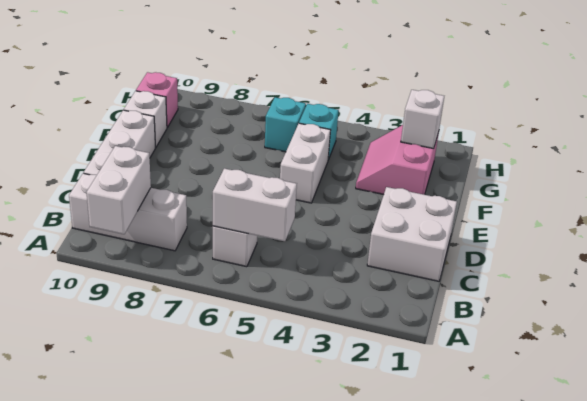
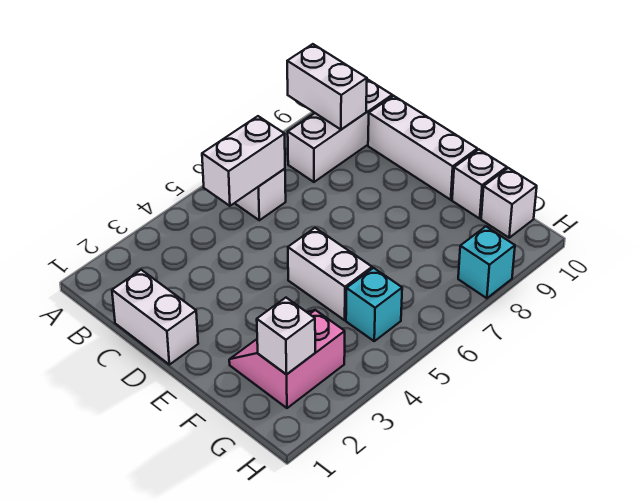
white 2x2 brick [367,187,457,281] -> white 1x2 brick [112,270,198,365]
pink 2x2 slope [356,125,439,195] -> pink 2x2 slope turned to [229,310,345,408]
cyan 1x1 brick [265,97,306,152] -> cyan 1x1 brick moved to [458,227,515,298]
pink 1x1 brick [136,72,178,127] -> white 1x1 brick [481,168,537,238]

